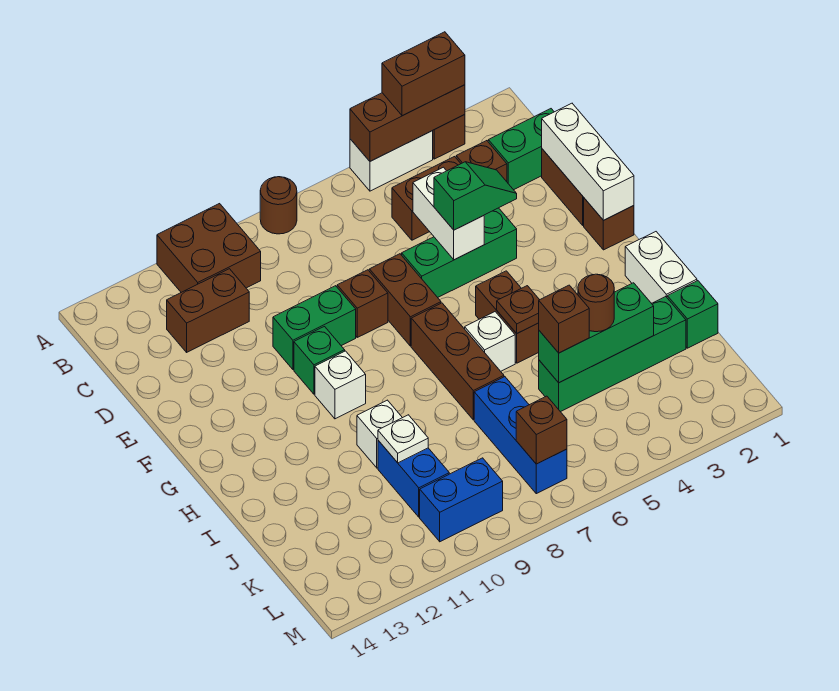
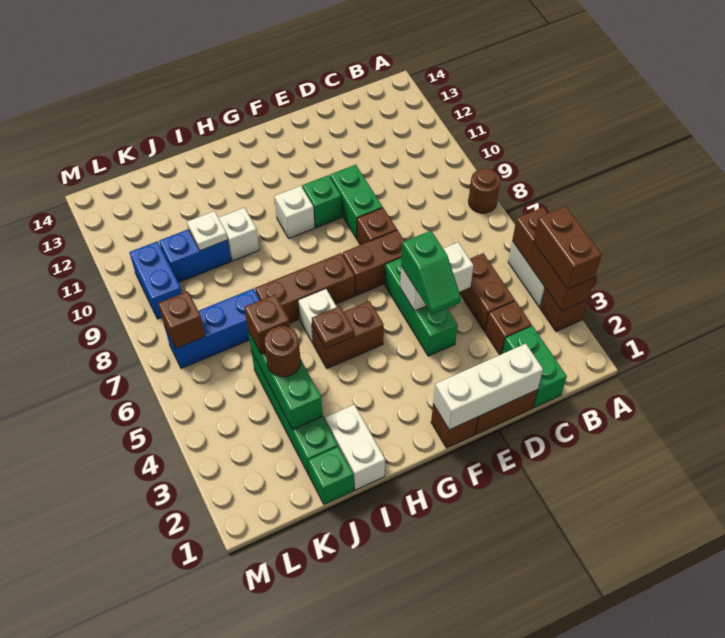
brown 2x2 brick [157,204,261,292] -> none
brown 1x2 brick [167,269,249,352] -> none
white 1x2 brick [625,232,697,303] -> white 1x2 brick turned to [325,404,385,490]

